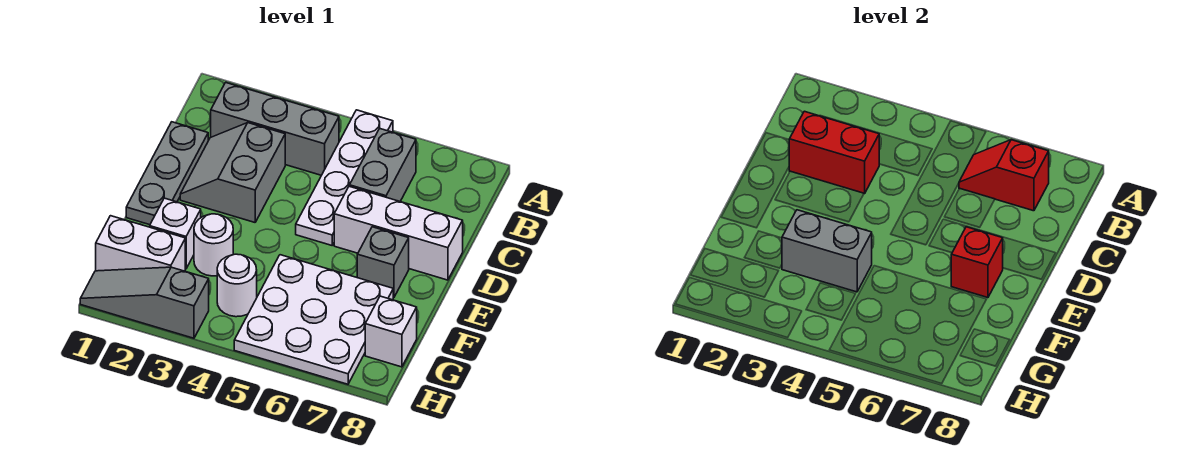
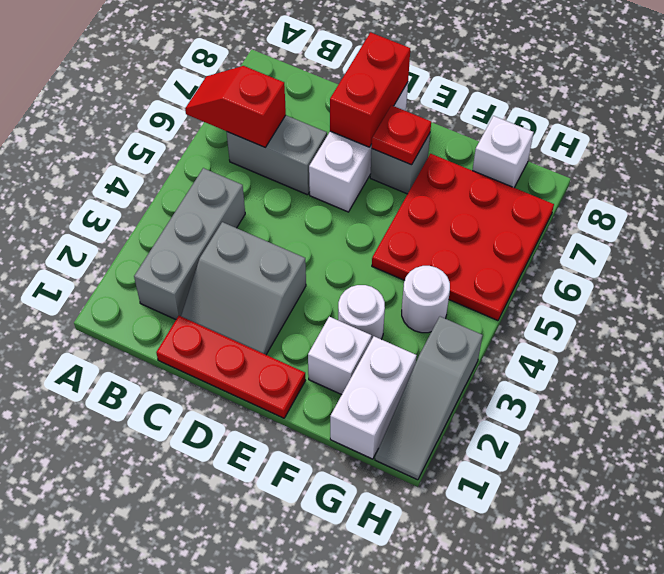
white 1x4 plate [296,110,393,245] -> none
red 1x2 slope [959,140,1049,211] -> red 1x2 slope turned to [185,66,286,147]
grey 1x3 plate [126,122,208,225] -> red 1x3 plate [156,316,305,418]
red 1x2 brick [789,111,879,194] -> red 1x2 brick moved to [330,32,410,147]
red 1x1 brick [951,227,1003,298] -> red 1x1 plate [371,105,431,165]
grey 1x2 brick [782,210,872,292] -> none
white 3x3 plate [234,255,393,384] -> red 3x3 plate [372,154,554,321]

